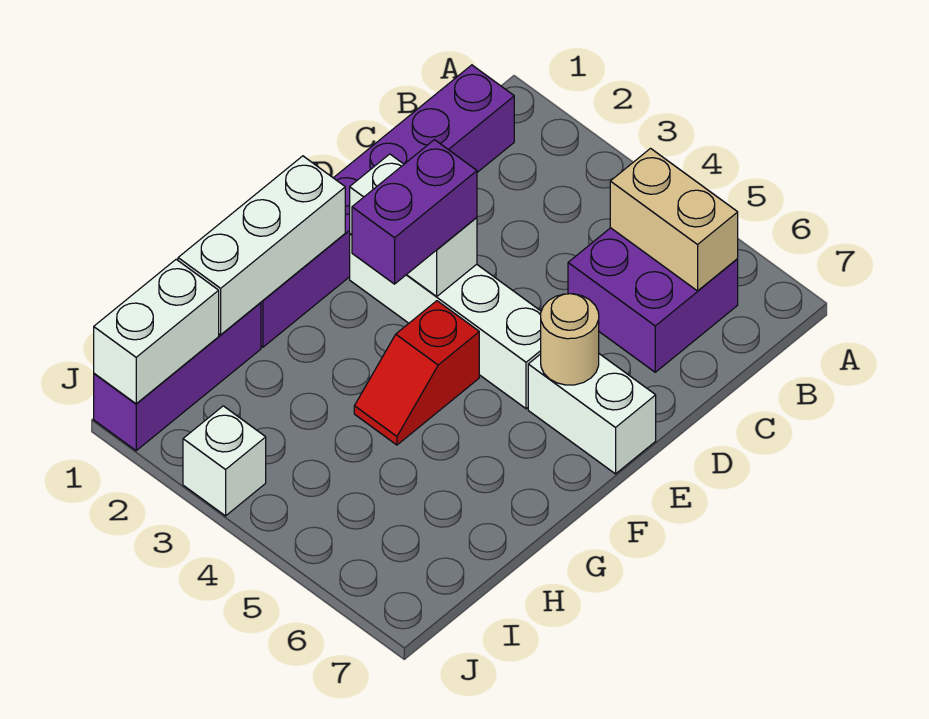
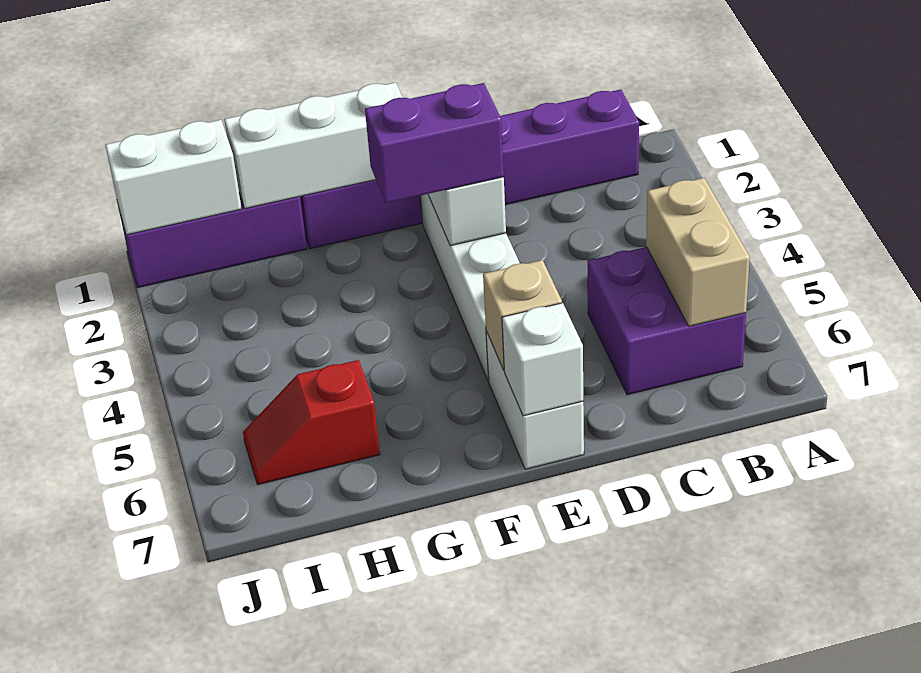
tan 1x1 round brick [541,294,599,385] -> tan 1x1 brick [483,260,562,370]
red 1x2 slope [354,301,479,445] -> red 1x2 slope moved to [243,360,380,485]
white 1x1 brick [183,406,266,516] -> white 1x1 brick moved to [502,303,583,416]

